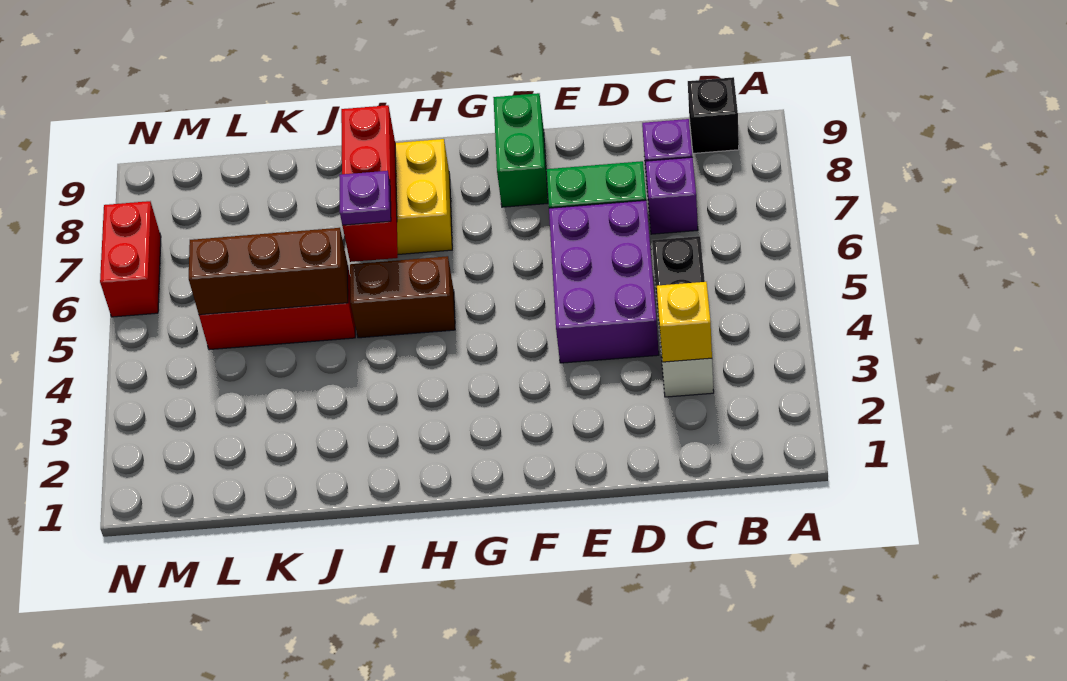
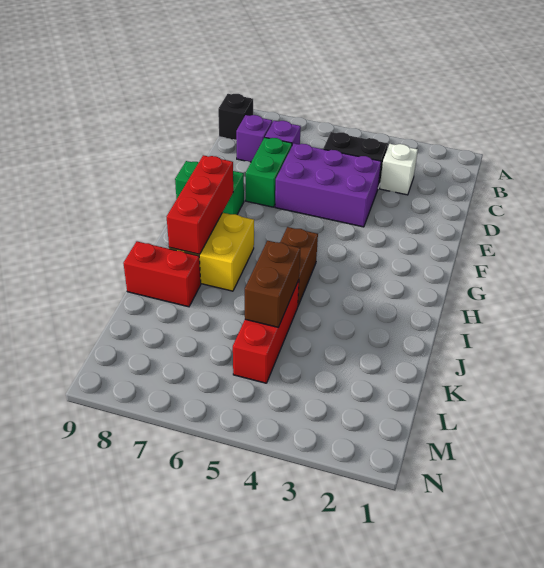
yellow 1x1 brick [657,282,712,362] -> none
red 1x3 brick [341,105,398,262] -> red 1x3 brick turned to [167,155,233,254]
purple 1x1 plate [339,171,391,225] -> none
brown 1x3 brick [189,228,348,315] -> brown 1x2 brick [245,241,301,327]
red 1x2 brick [100,201,161,317] -> red 1x2 brick moved to [123,241,201,307]

